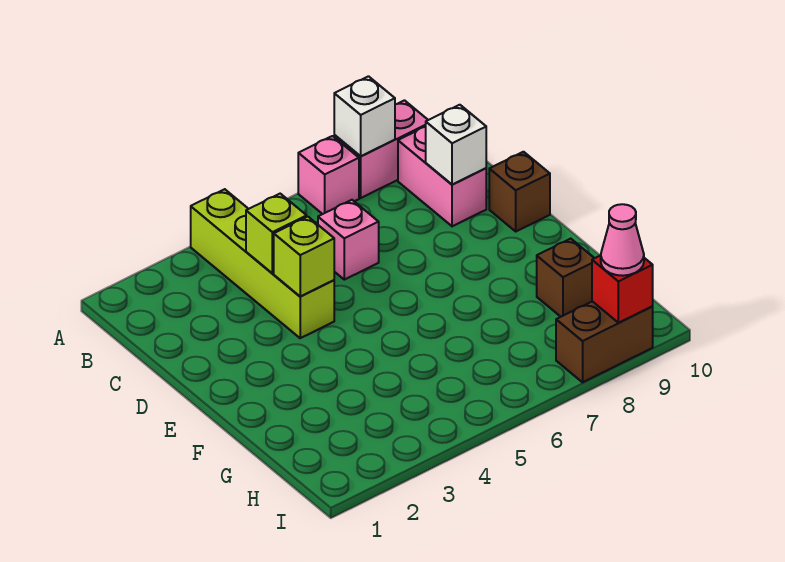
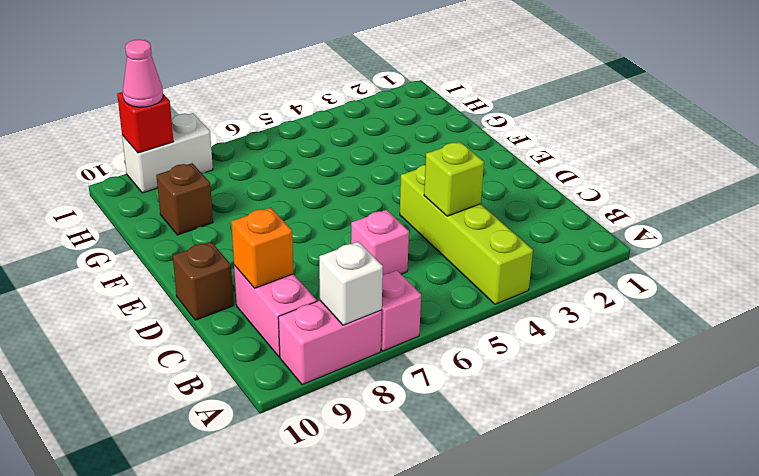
white 1x1 brick [426,105,486,185] -> orange 1x1 brick [231,208,293,288]
lime 1x1 brick [274,217,334,297] -> none
brown 1x2 brick [556,301,653,382] -> white 1x2 brick [122,113,213,193]

